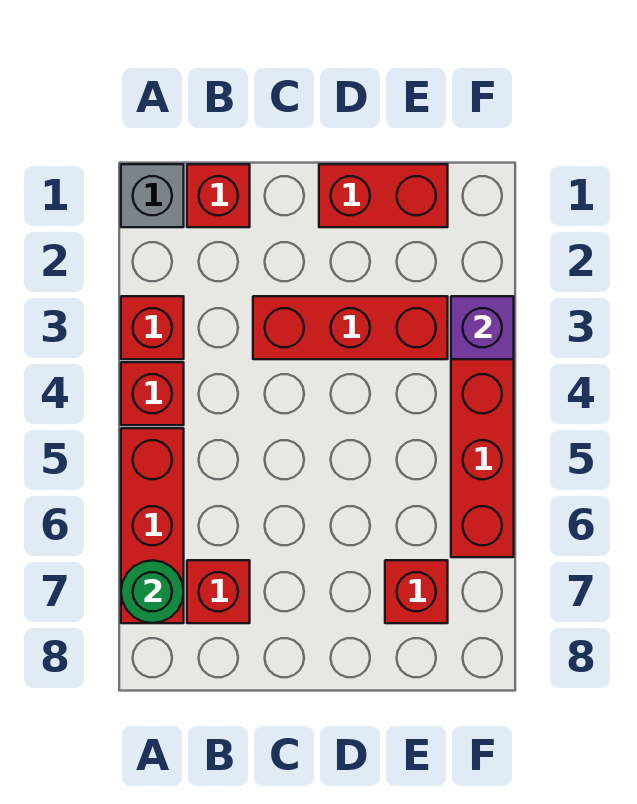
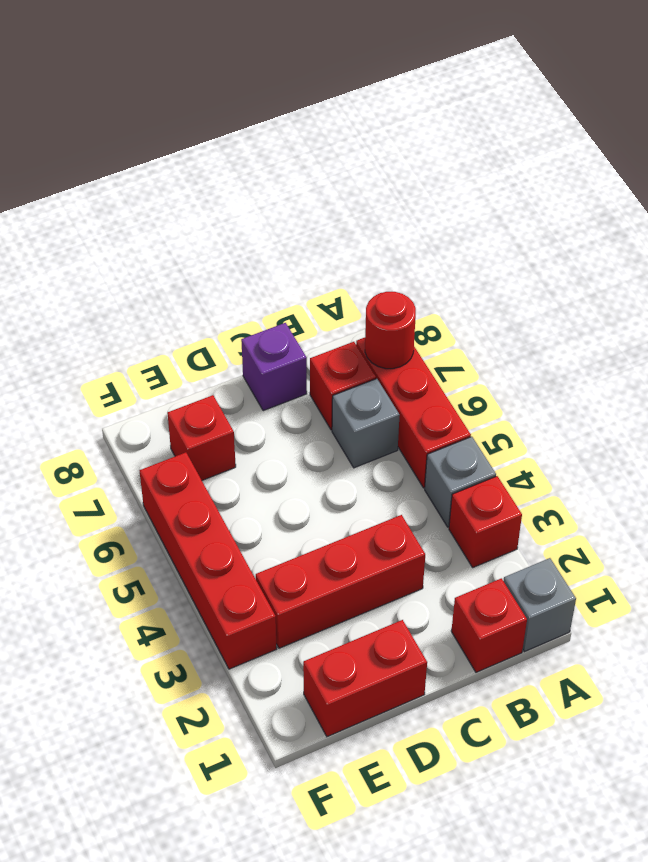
red 1x1 brick [121,362,184,425] -> grey 1x1 brick [425,437,496,527]
green 1x1 round brick [121,560,184,623] -> red 1x1 round brick [365,292,416,369]
none -> grey 1x1 brick [332,379,400,468]
purple 1x1 brick [451,296,514,359] -> purple 1x1 brick moved to [241,323,307,411]

